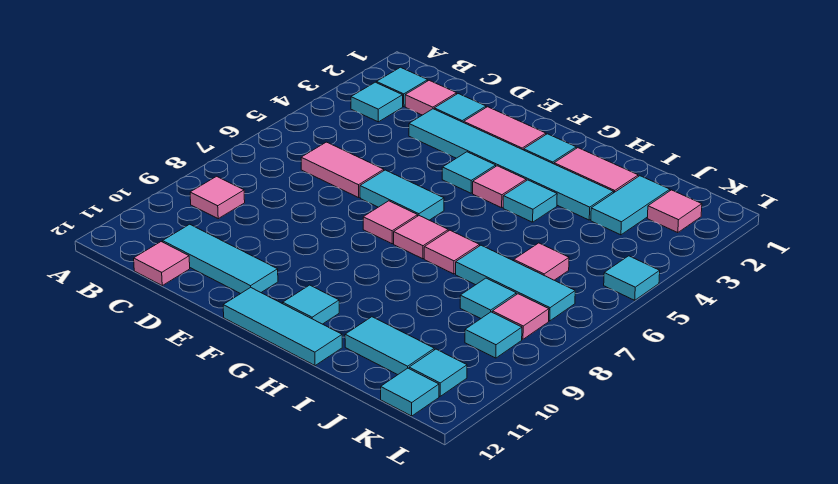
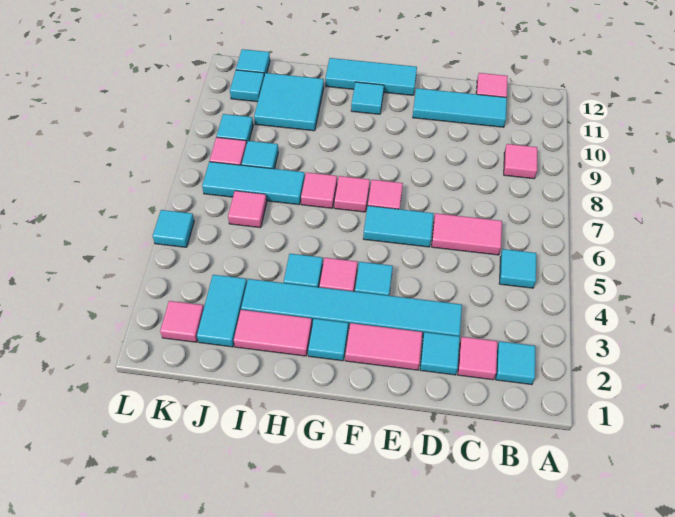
cyan 1x1 tile [351,82,403,122] -> cyan 1x1 tile moved to [499,249,536,288]
cyan 1x2 tile [345,317,434,375] -> cyan 2x2 tile [254,73,324,131]

